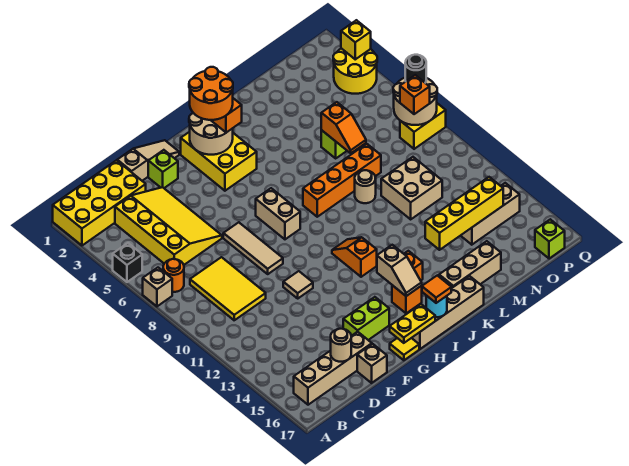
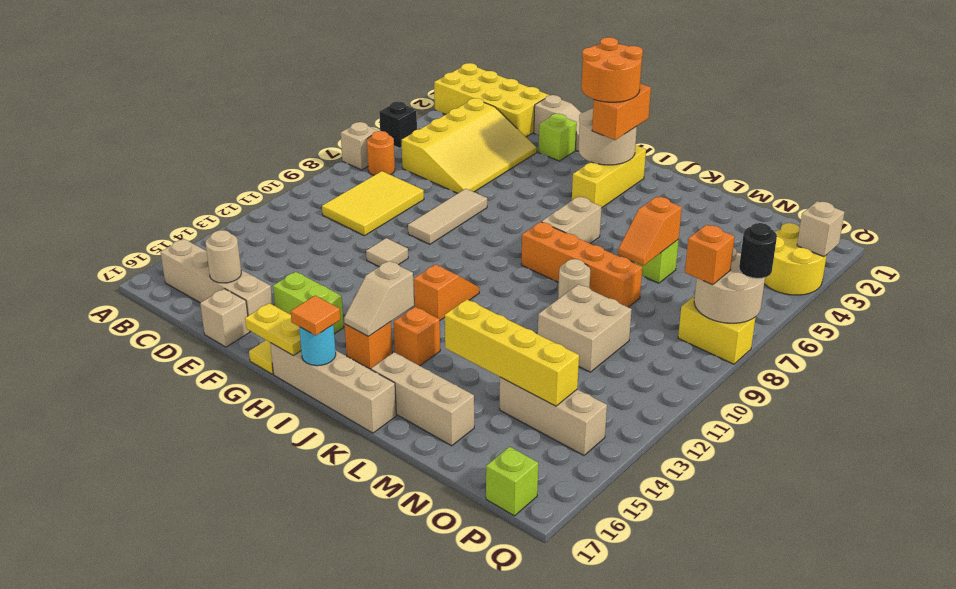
yellow 2x3 brick [181,132,257,191] -> yellow 1x3 brick [572,145,646,208]
tan 1x2 brick [256,188,300,239] -> tan 1x2 brick moved to [542,197,601,243]
yellow 1x1 brick [341,20,371,59] -> tan 1x1 brick [797,201,845,257]

